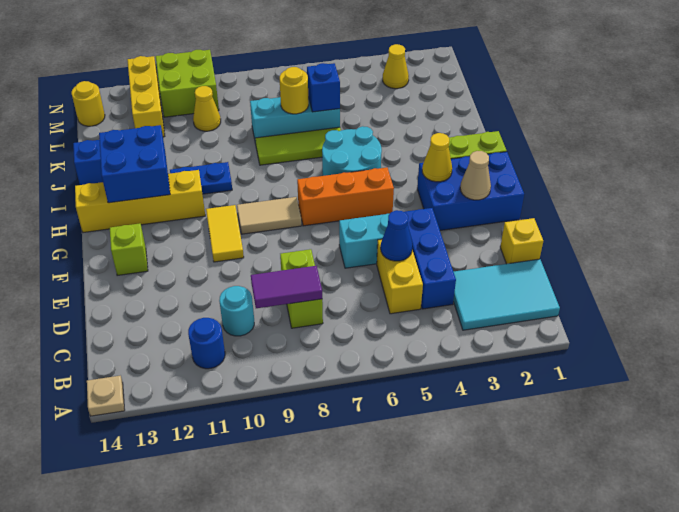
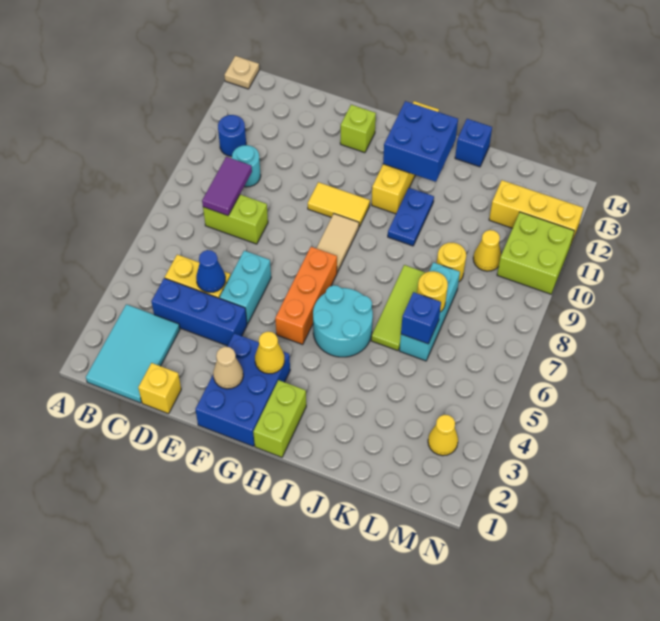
yellow 1x1 round brick [72,81,105,126] -> yellow 1x1 round brick moved to [437,243,466,282]

